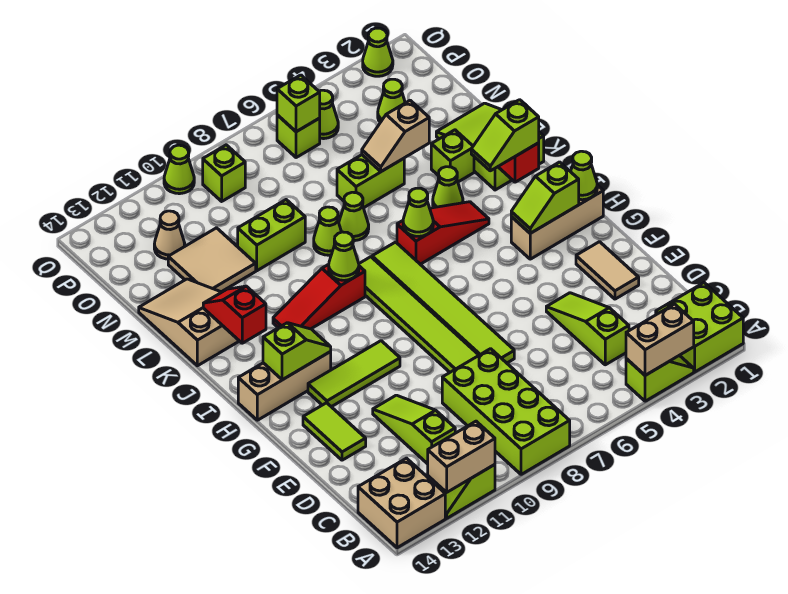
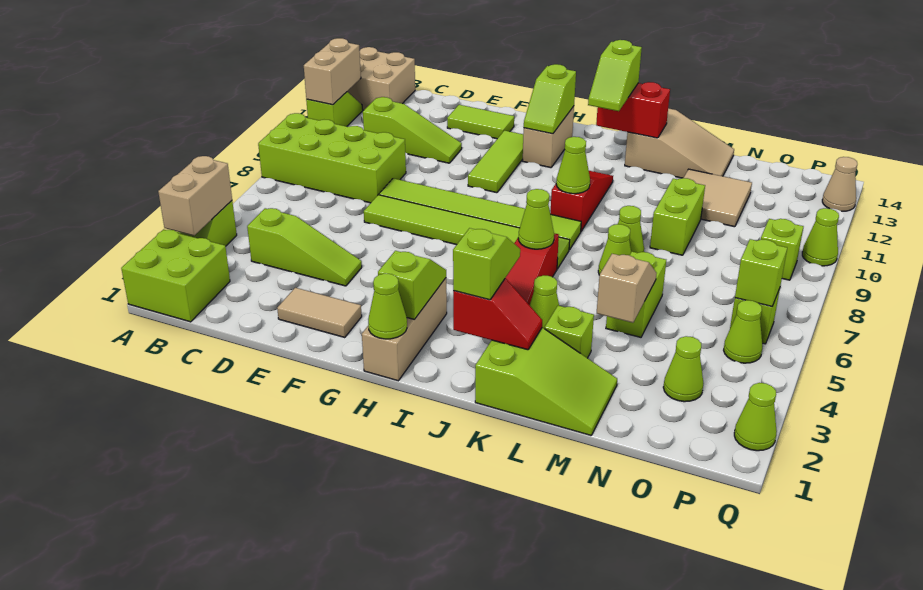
tan 1x3 brick [238,352,331,420] -> tan 1x2 brick [523,106,574,168]
none -> lime 1x2 slope [588,40,642,111]
red 1x2 slope [203,286,266,343] -> red 1x2 brick [596,82,670,138]
tan 1x1 cone [154,211,185,259] -> tan 1x1 cone moved to [822,157,857,211]

